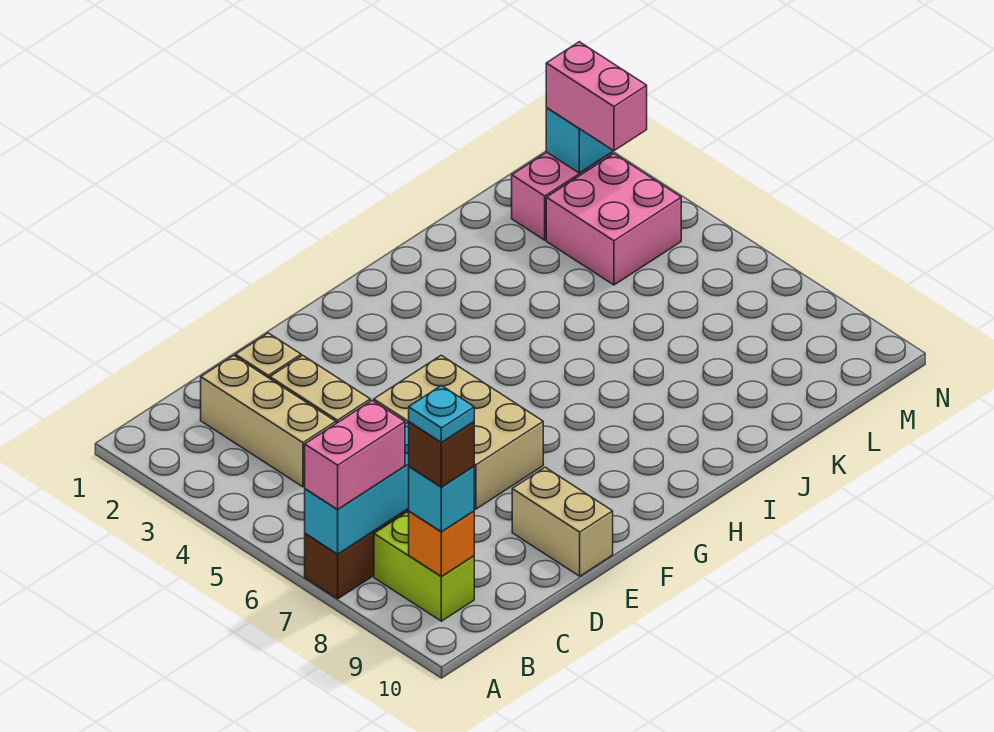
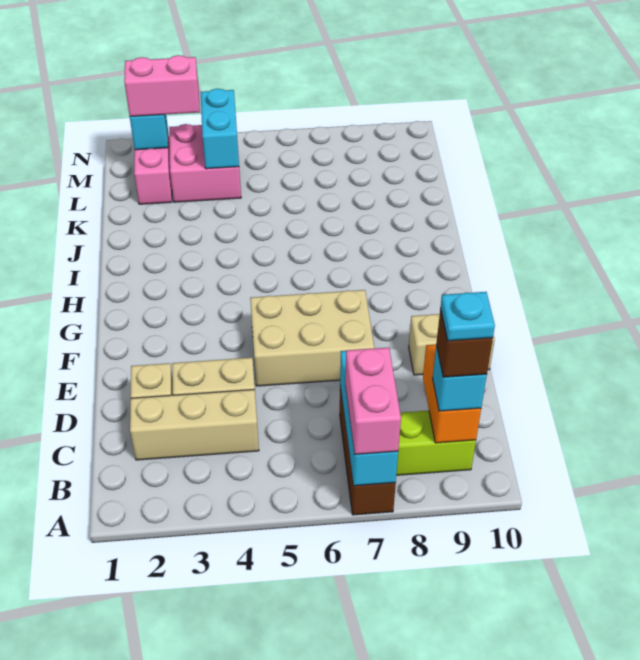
orange 1x1 brick [409,511,474,576] -> orange 1x2 brick [423,345,481,443]
none -> cyan 1x2 brick [201,89,239,169]

